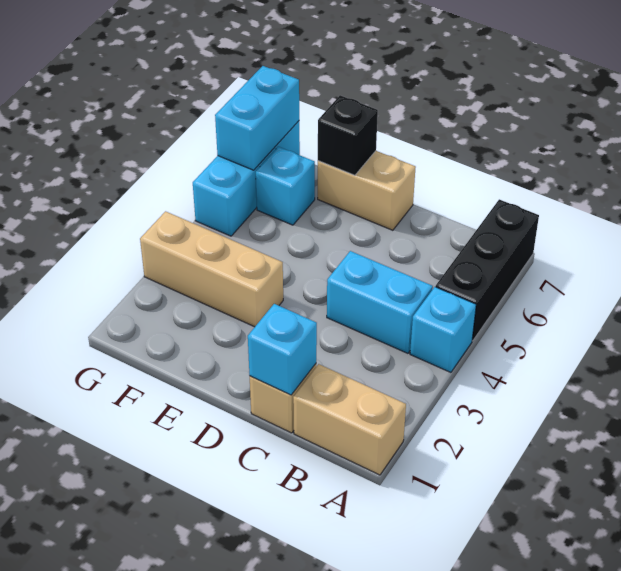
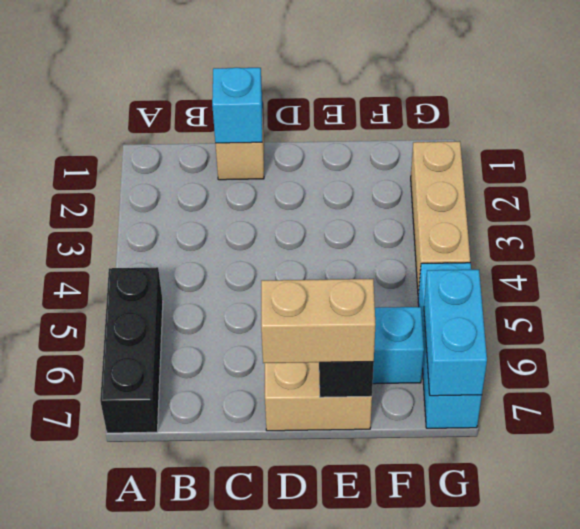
tan 1x2 brick [293,364,406,475] -> tan 1x2 brick moved to [261,279,375,363]
cyan 1x1 brick [410,287,476,372] -> none
cyan 1x2 brick [327,251,433,353] -> none
tan 1x3 brick [140,211,283,327] -> tan 1x3 brick turned to [411,141,470,293]

